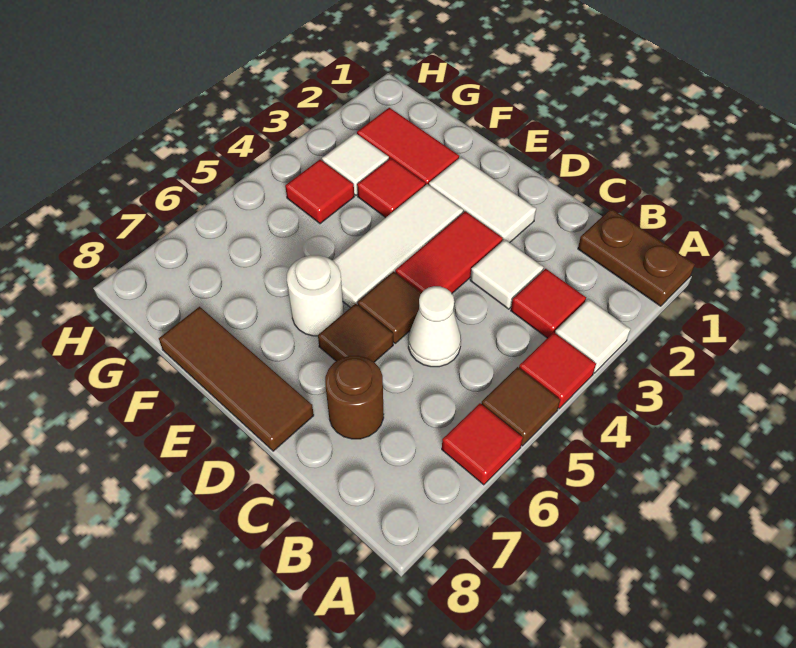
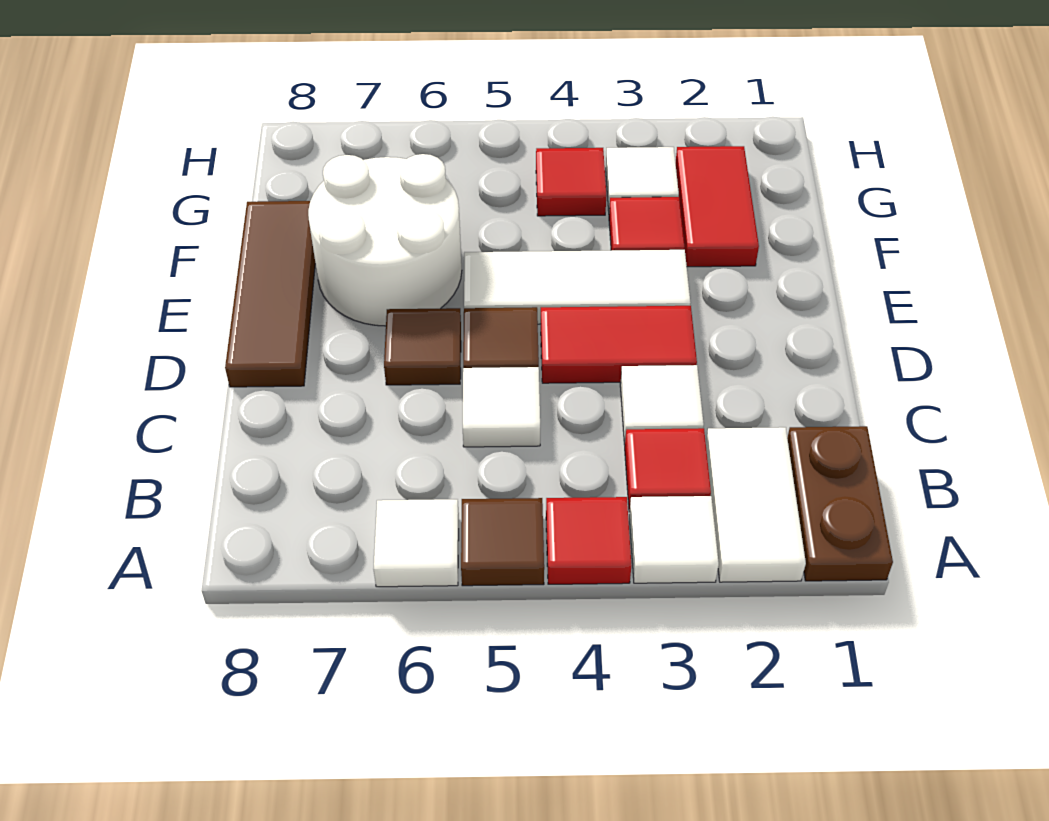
red 1x1 tile [442,403,523,485] -> white 1x1 tile [374,499,459,587]
white 1x1 cone [408,286,461,367] -> white 1x1 tile [463,367,540,447]
brown 1x1 round brick [325,356,384,439] -> none
white 1x2 tile [429,157,536,243] -> white 1x2 tile moved to [706,427,806,582]
white 1x1 round brick [287,255,343,336] -> white 2x2 round brick [308,154,462,326]

